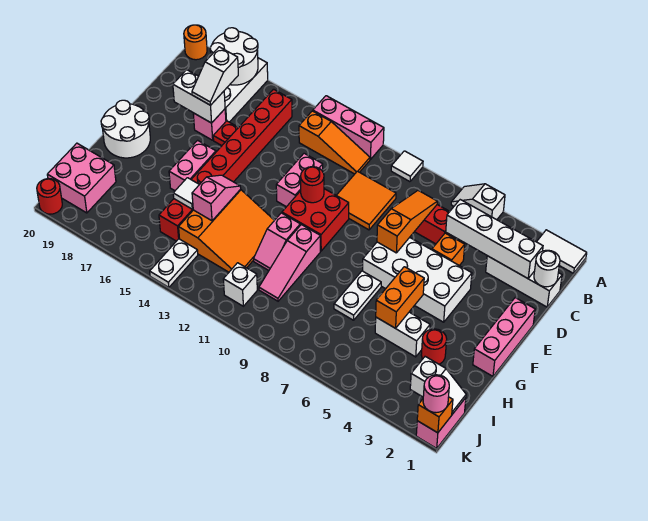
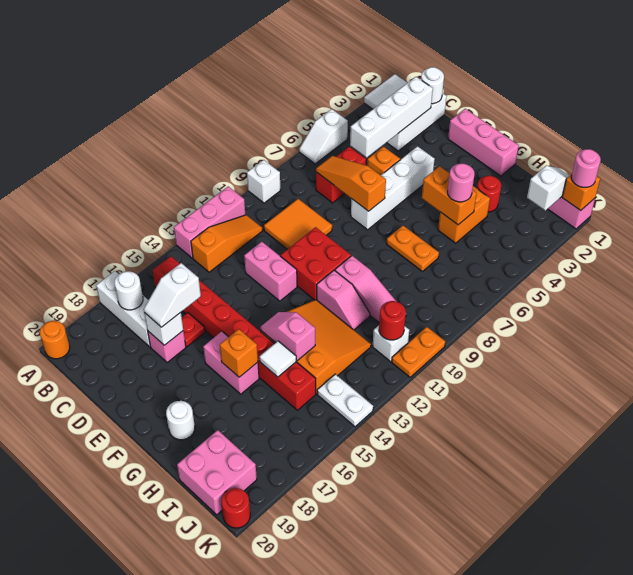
white 1x1 tile [391,151,423,182] -> white 1x1 brick [247,160,281,203]
white 2x2 round brick [210,28,258,85] -> white 1x1 round brick [114,271,143,310]
white 1x2 slope [192,47,238,105] -> white 1x2 slope turned to [144,263,201,327]
white 1x2 brick [173,70,225,123] -> white 1x1 brick [144,313,183,345]
white 2x4 brick [363,237,472,322] -> white 1x4 brick [351,146,434,230]
red 1x1 round brick [301,167,324,203] -> red 1x1 round brick moved to [379,301,406,340]
white 2x2 round brick [101,100,150,158] -> white 1x1 round brick [166,401,195,440]
white 1x2 plate [334,271,381,320] -> orange 1x2 plate [387,226,439,271]
none -> orange 1x1 brick [220,329,258,377]
white 1x2 brick [375,312,430,357] -> orange 1x2 brick [438,186,490,243]
none -> pink 1x1 round brick [448,164,475,202]
none -> orange 1x2 plate [392,327,445,377]

